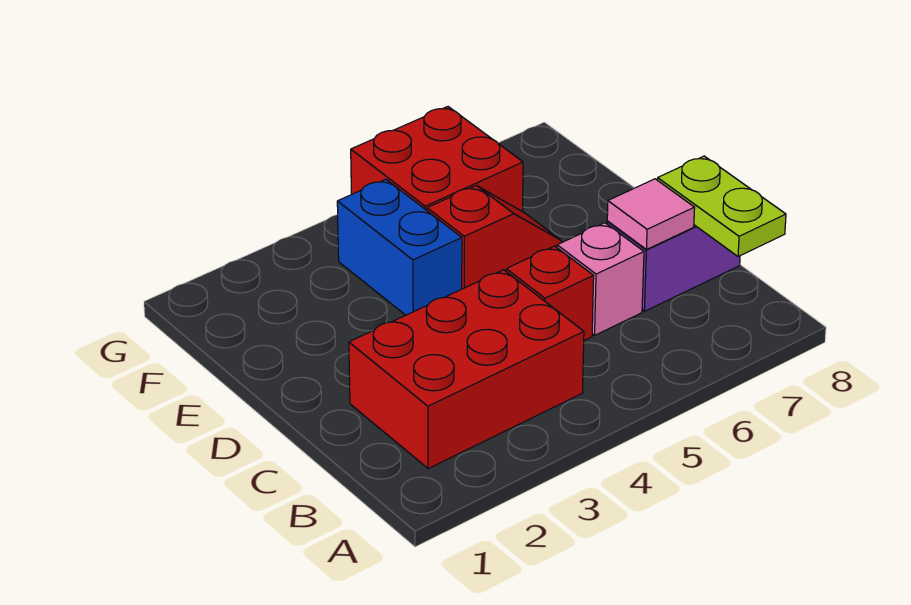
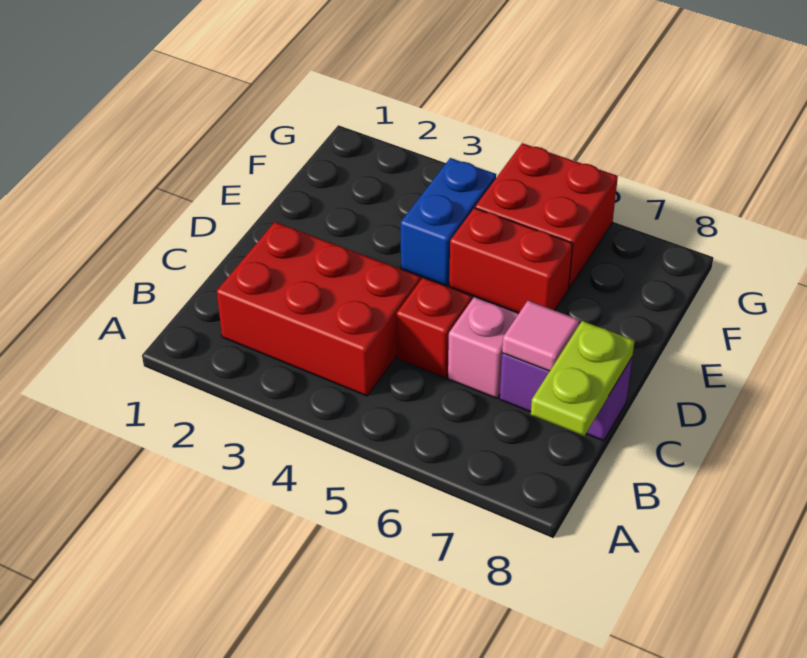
red 1x2 slope [427,186,562,289] -> red 1x2 brick [449,208,573,313]

